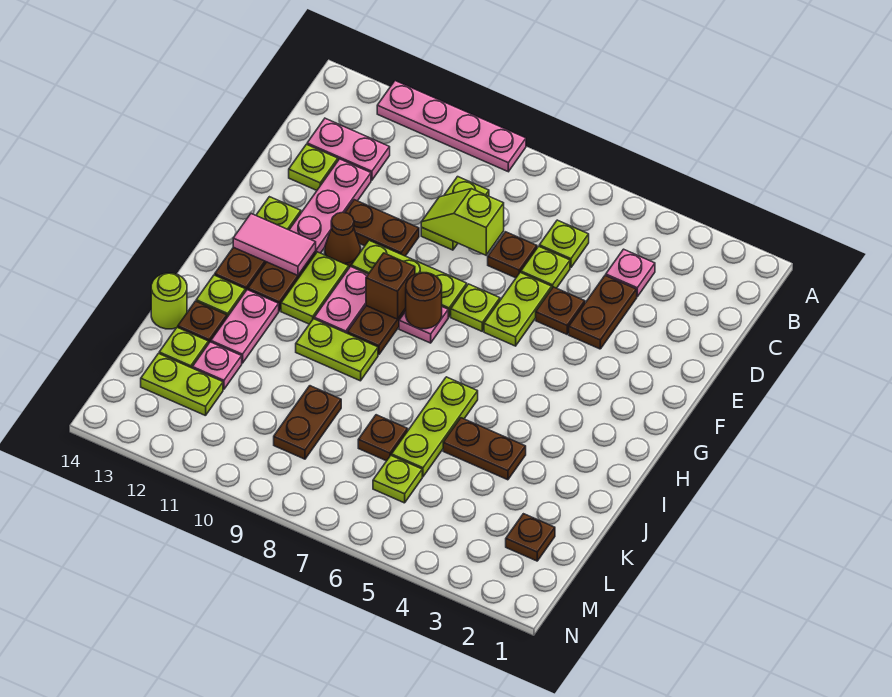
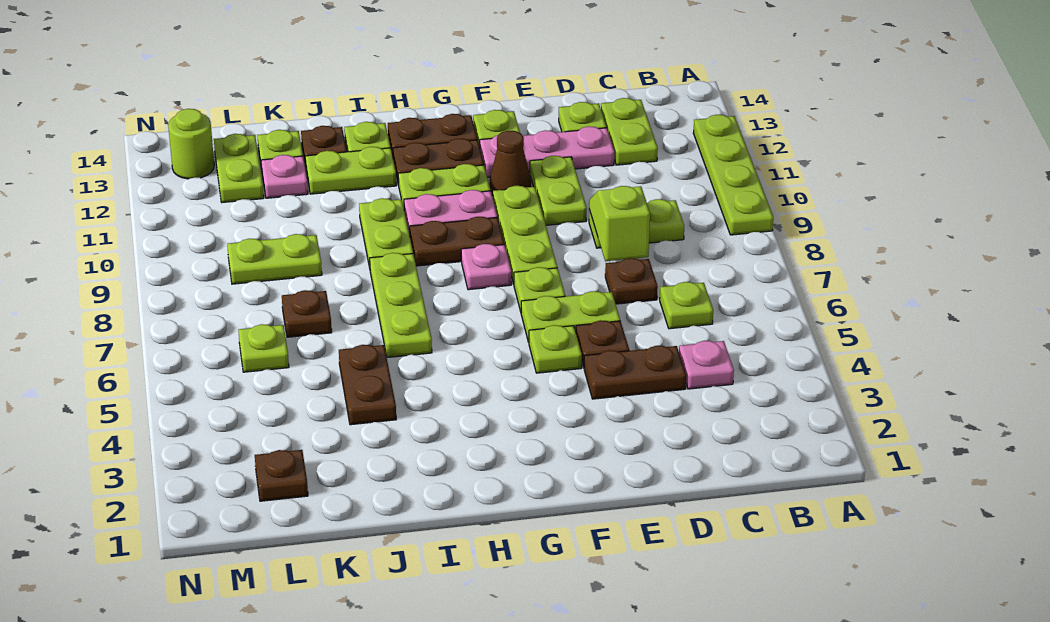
pink 1x4 plate [377,81,526,172] -> lime 1x4 plate [693,114,773,235]
pink 1x2 plate [307,118,390,180] -> lime 1x2 plate [601,98,658,165]
lime 1x1 plate [521,246,570,288] -> lime 1x1 plate moved to [529,325,582,373]
brown 1x2 plate [345,200,419,256] -> lime 1x2 plate [530,156,587,225]
brown 1x1 round brick [405,273,442,329] -> none
brown 1x1 brick [366,253,415,319] -> none
pink 1x2 tile [233,214,316,275] -> none
lime 1x3 plate [392,377,478,477] -> lime 1x3 plate turned to [370,253,432,358]
pink 1x2 plate [211,290,279,363] -> lime 1x2 plate [305,147,396,194]
lime 1x1 round brick [151,273,187,329] -> lime 1x1 round brick moved to [168,109,214,179]
brown 1x2 plate [274,386,341,459] -> lime 1x2 plate [227,234,322,284]

